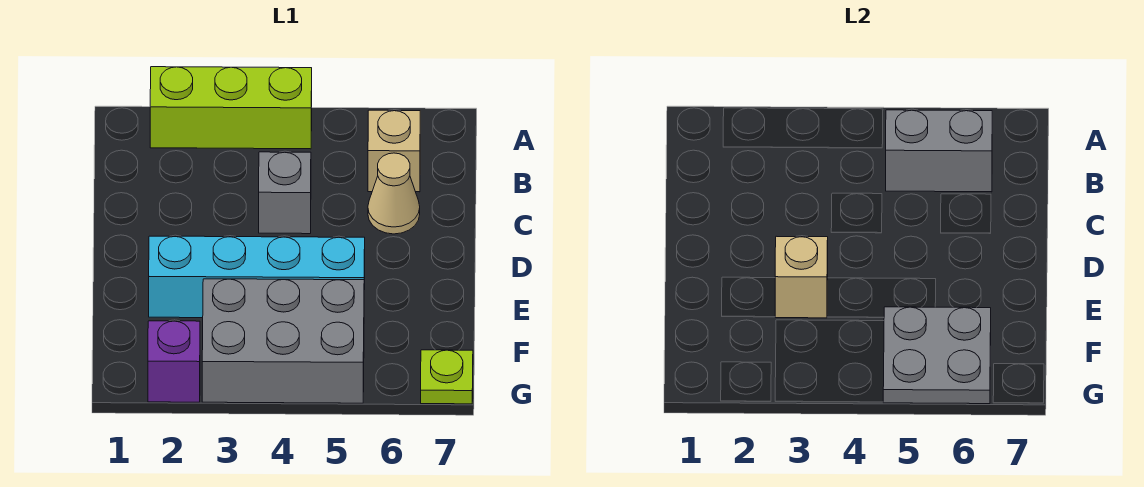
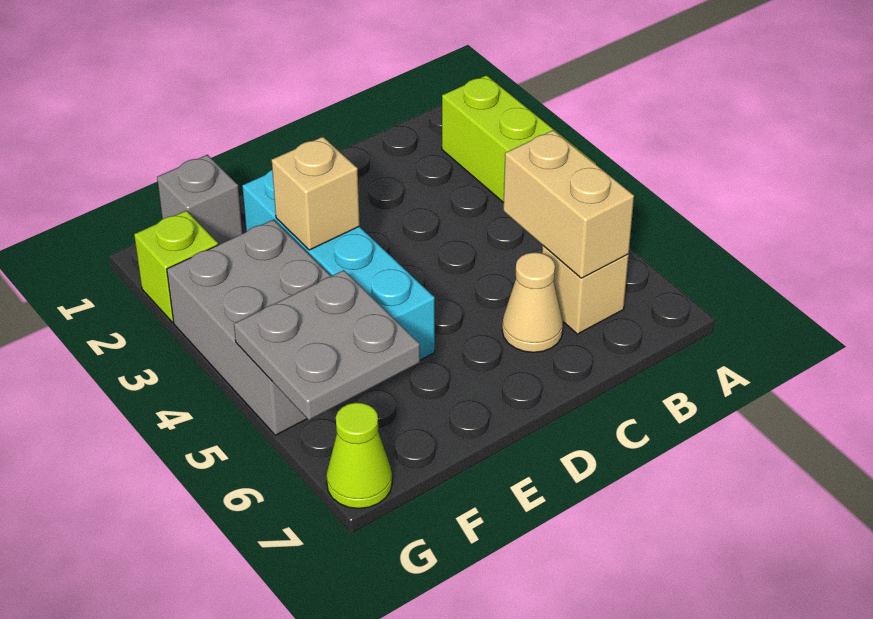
grey 1x2 brick [886,110,992,192] -> tan 1x2 brick [503,130,634,278]
grey 1x1 brick [259,152,311,234] -> grey 1x1 brick moved to [157,155,243,245]
purple 1x1 brick [148,321,200,402] -> lime 1x1 brick [134,211,218,322]
lime 1x1 plate [421,350,473,404] -> lime 1x1 cone [326,403,392,509]

